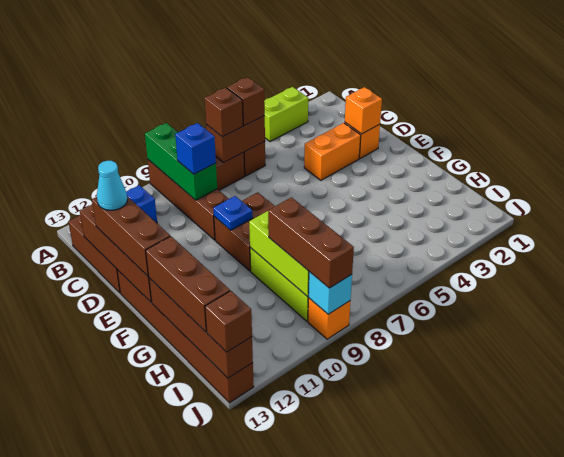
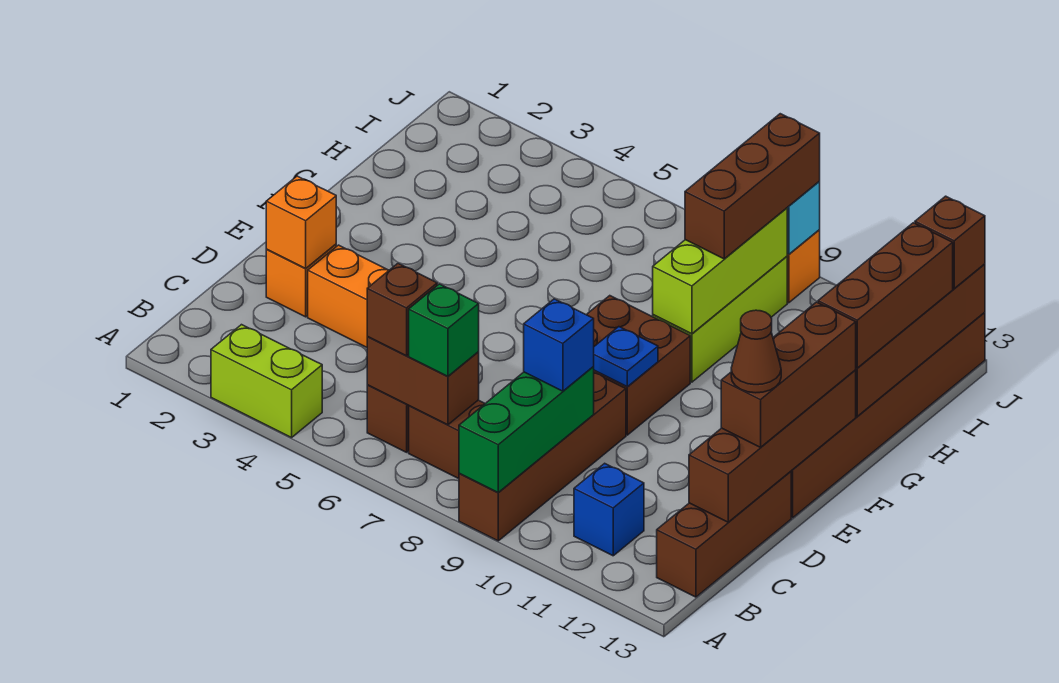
brown 1x1 brick [205,88,243,137] -> green 1x1 brick [409,284,479,376]
cyan 1x1 cone [97,161,127,210] -> brown 1x1 cone [731,310,781,393]

